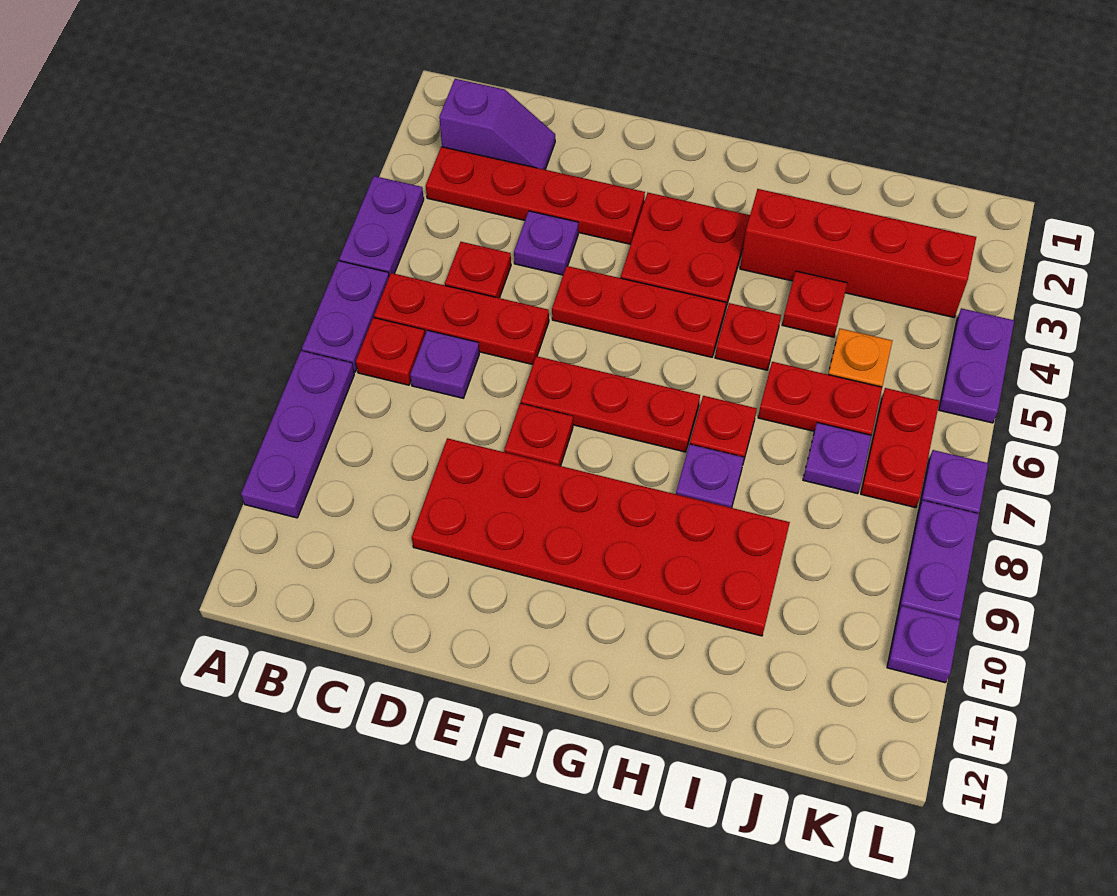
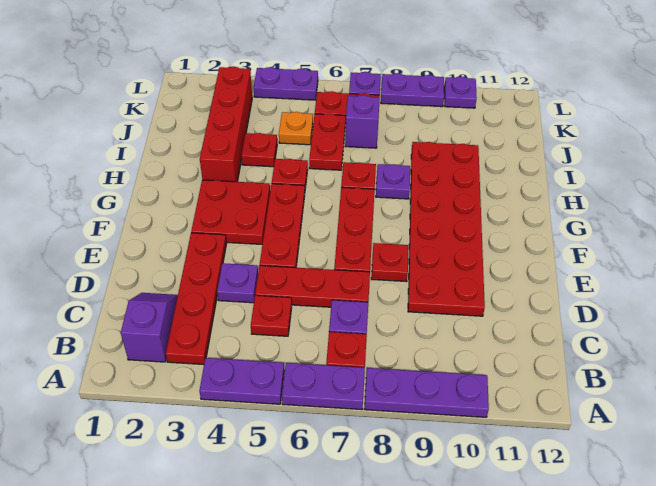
red 1x3 plate [374,273,549,365] -> red 1x3 plate turned to [255,266,370,307]
purple 1x1 plate [803,423,872,494] -> purple 1x1 brick [345,95,380,148]

